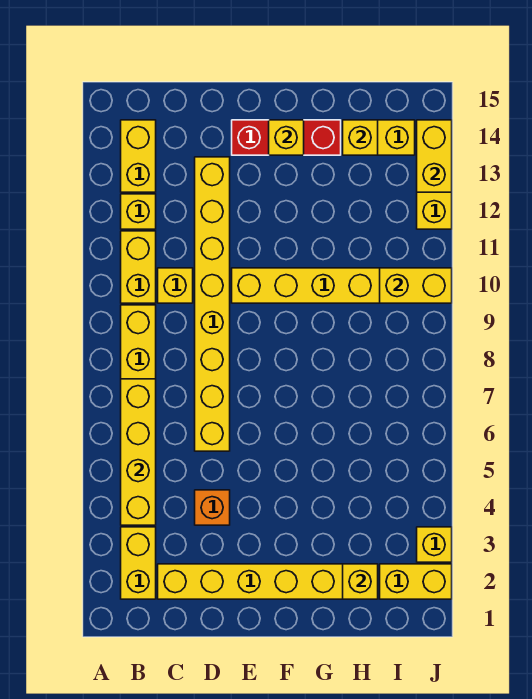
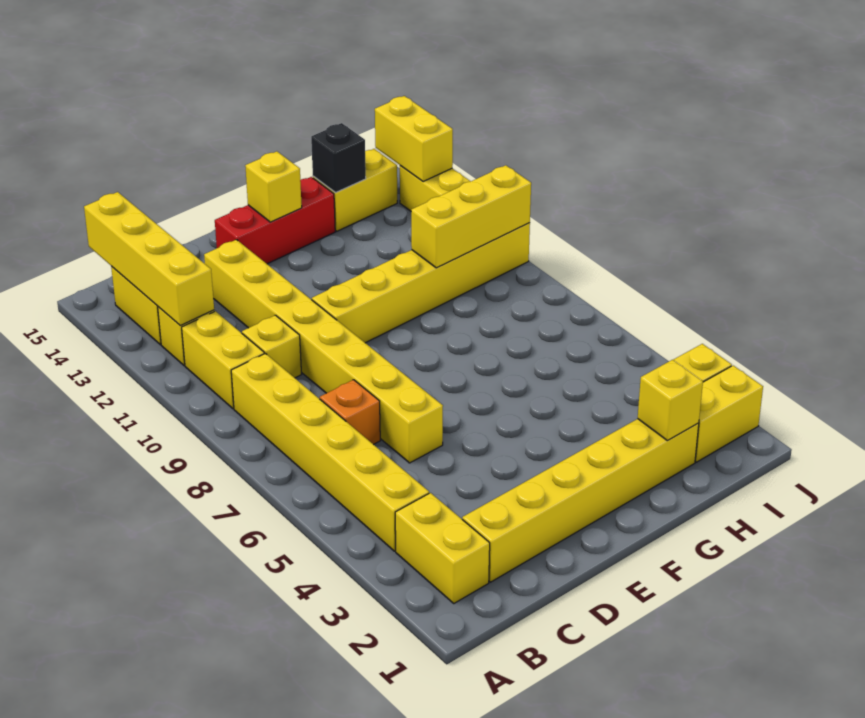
yellow 1x4 brick [121,379,156,525] -> yellow 1x4 brick moved to [84,192,214,325]
orange 1x1 brick [195,490,230,525] -> orange 1x1 brick moved to [320,380,380,445]
yellow 1x1 brick [343,120,378,155] -> black 1x1 brick [311,123,366,193]
yellow 1x2 brick [380,268,452,303] -> yellow 1x3 brick [411,165,531,268]

